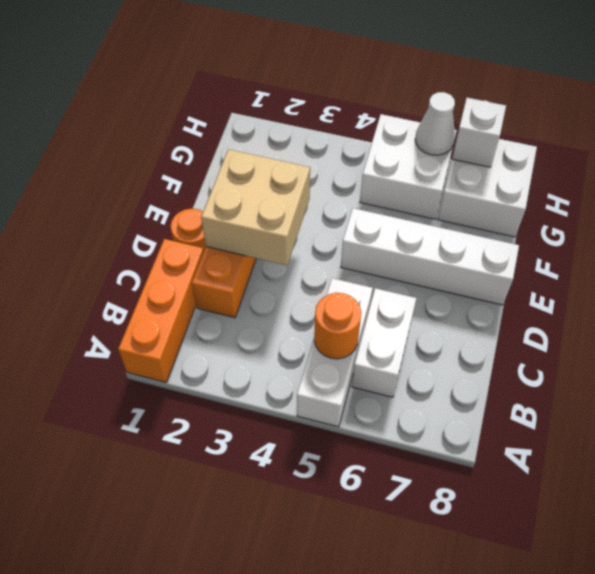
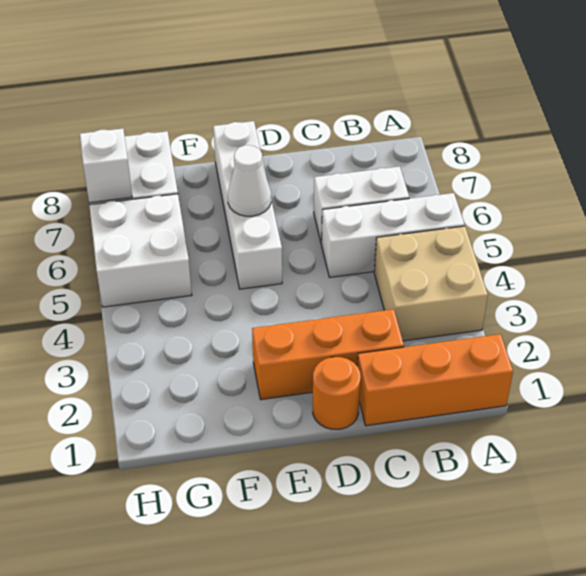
orange 1x1 round brick [314,293,361,359] -> none
tan 2x2 brick [201,149,310,265] -> tan 2x2 brick moved to [374,226,488,341]
white 1x1 cone [415,92,455,155] -> white 1x1 cone moved to [228,145,271,216]

